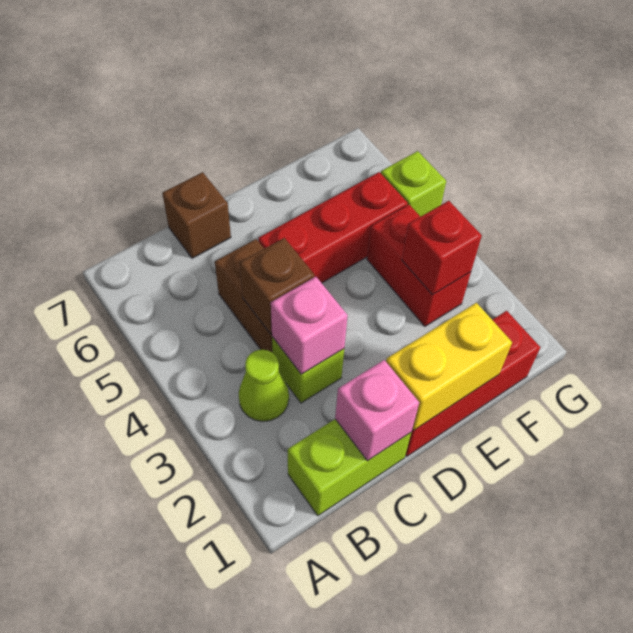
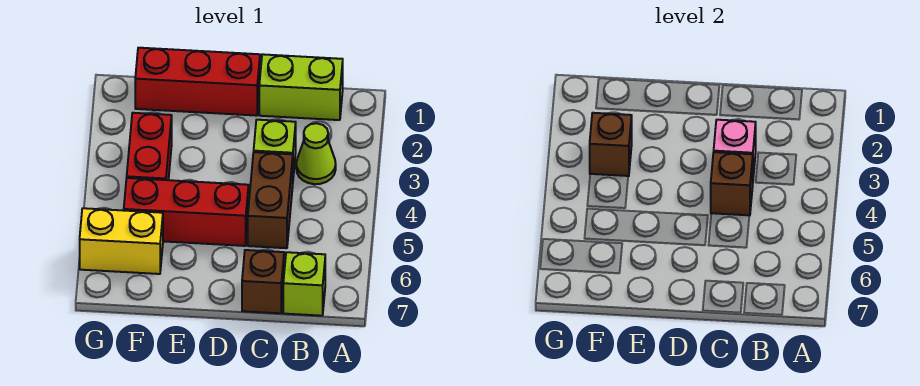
pink 1x1 brick [335,360,419,461] -> none
yellow 1x2 brick [386,303,512,430] -> yellow 1x2 brick moved to [80,208,163,274]
red 1x1 brick [402,201,482,295] -> brown 1x1 brick [590,113,632,176]
lime 1x1 brick [381,151,446,217] -> lime 1x1 brick moved to [283,252,325,316]

